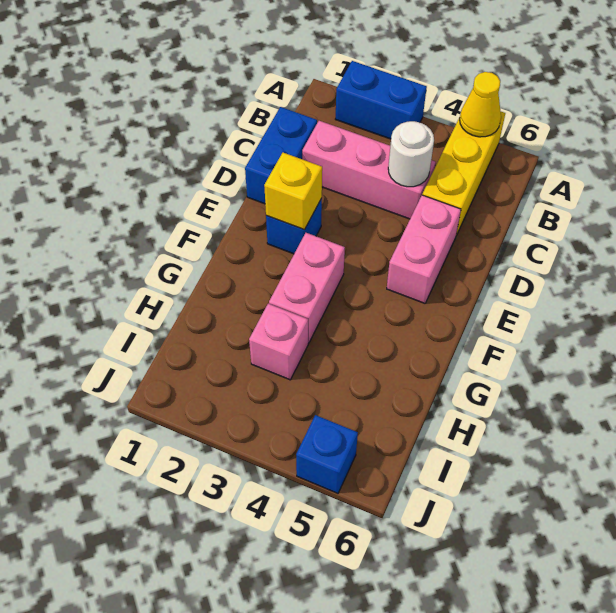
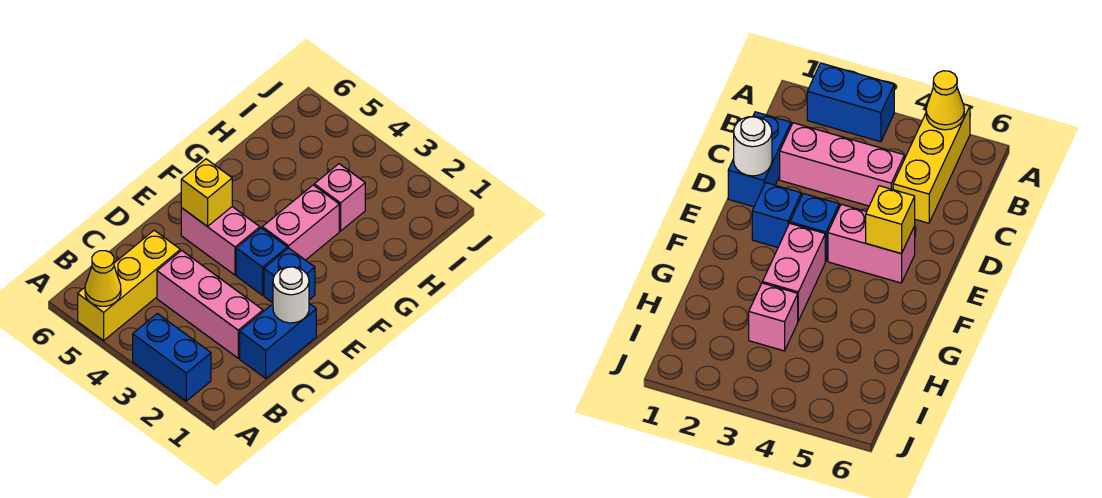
white 1x1 round brick [388,121,434,187] -> white 1x1 round brick moved to [273,267,309,323]
pink 1x2 brick [387,195,461,303] -> pink 1x2 brick turned to [181,207,260,275]
yellow 1x1 brick [264,153,322,230] -> yellow 1x1 brick moved to [181,159,232,226]
blue 1x1 brick [296,415,358,493] -> blue 1x1 brick moved to [236,228,287,295]

